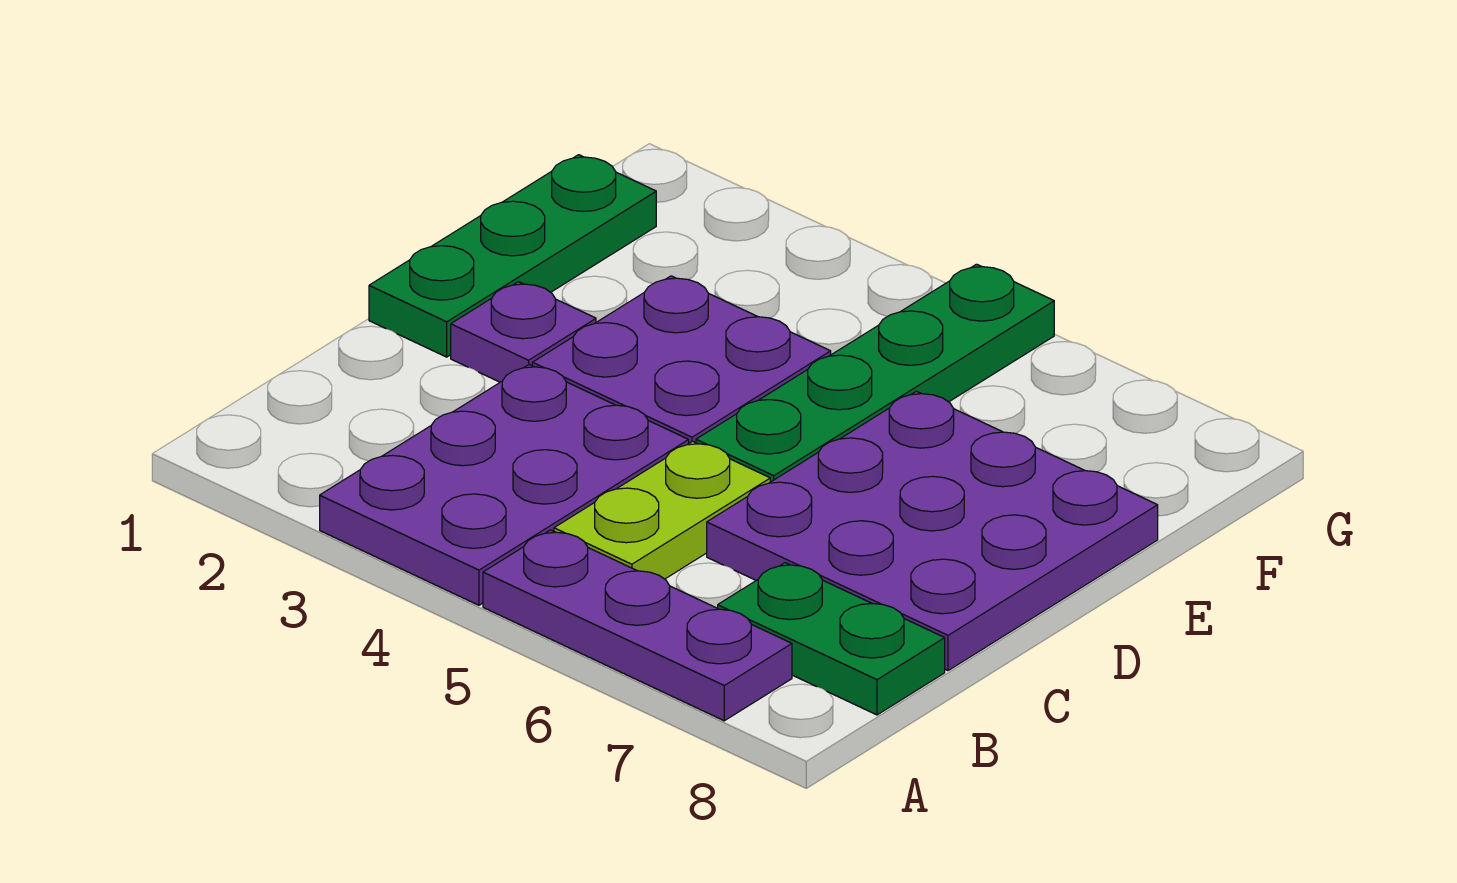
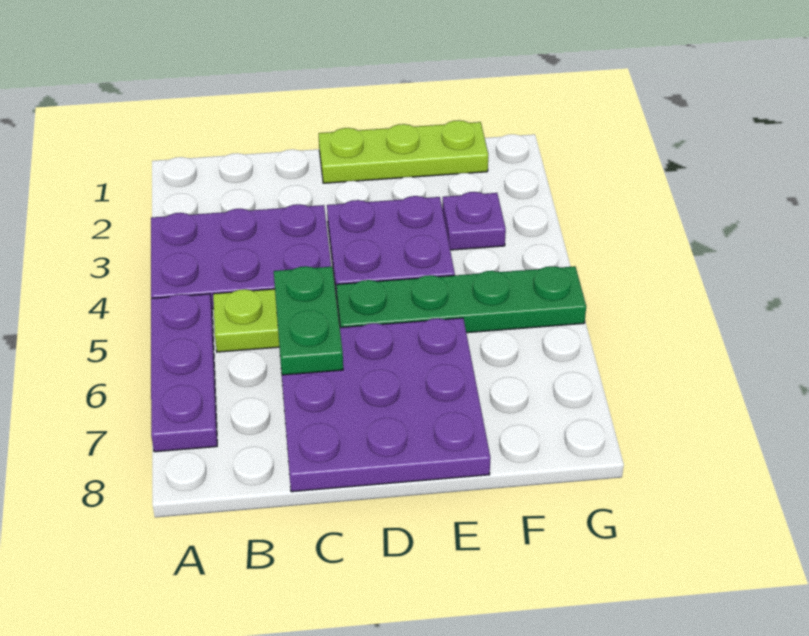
green 1x2 plate [718,563,945,715] -> green 1x2 plate moved to [274,266,343,375]
green 1x3 plate [369,155,656,357] -> lime 1x3 plate [319,120,488,183]
purple 1x1 plate [451,282,596,382] -> purple 1x1 plate moved to [442,192,506,250]

